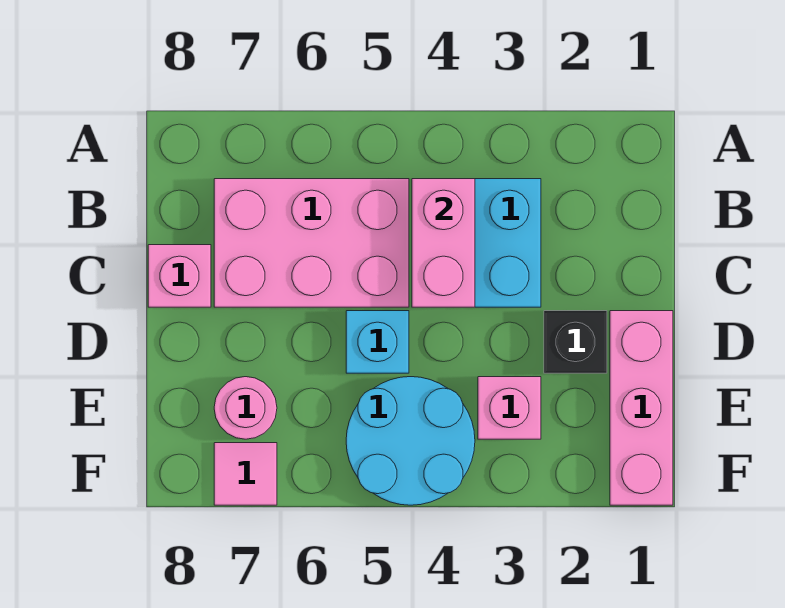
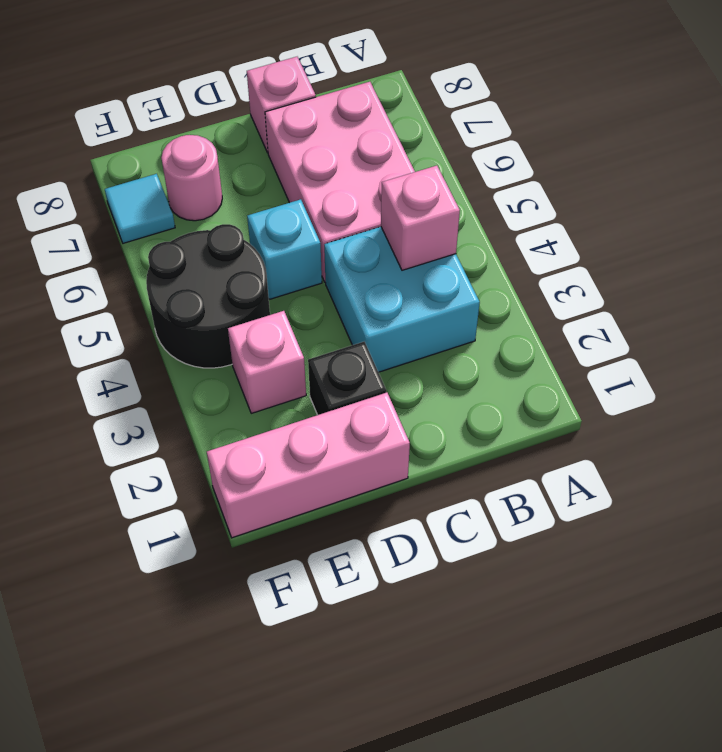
pink 1x2 brick [412,179,475,307] -> pink 1x1 brick [381,166,460,270]
cyan 2x2 round brick [346,377,475,505] -> black 2x2 round brick [146,224,270,368]
pink 1x1 tile [214,443,277,505] -> cyan 1x1 tile [105,174,175,243]

